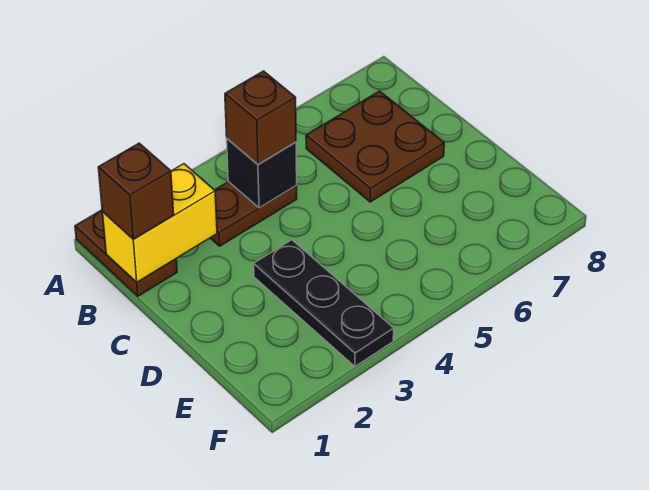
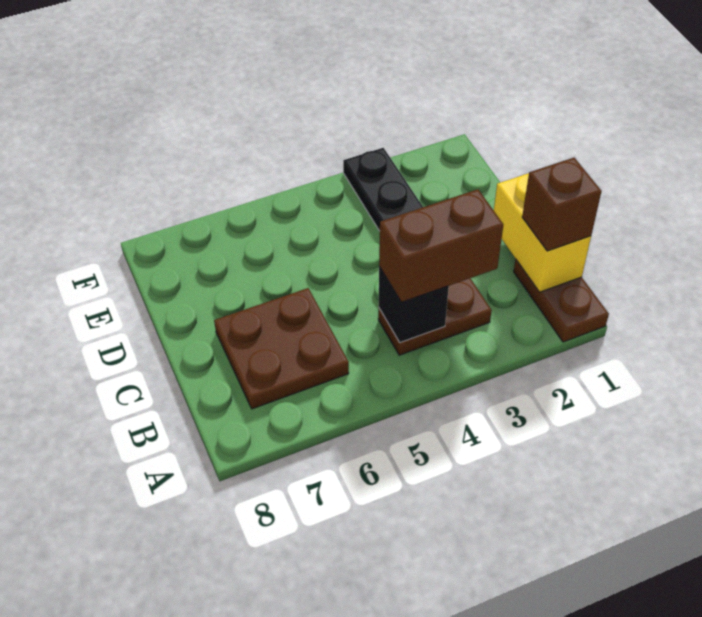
yellow 1x2 brick [102,164,217,282] -> yellow 1x2 brick turned to [494,173,591,292]
brown 1x1 brick [225,71,296,164] -> brown 1x2 brick [379,189,503,302]

